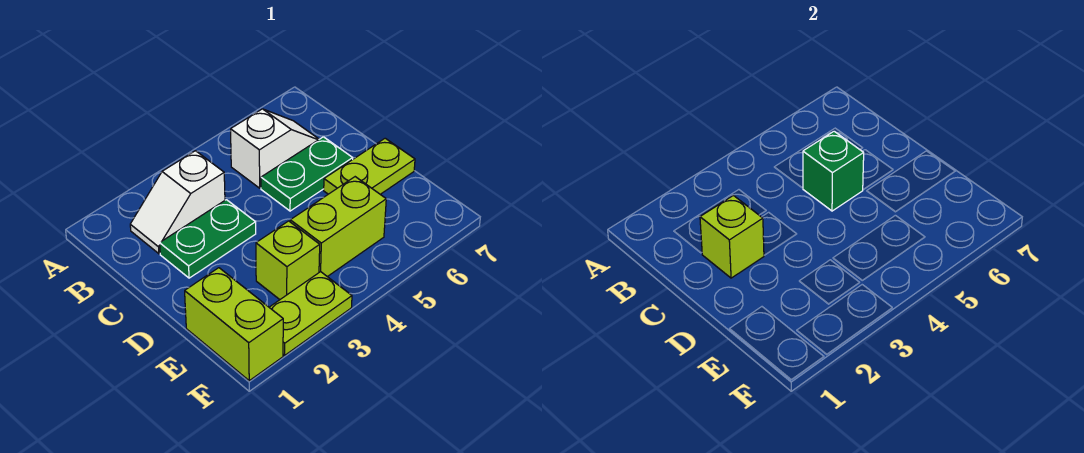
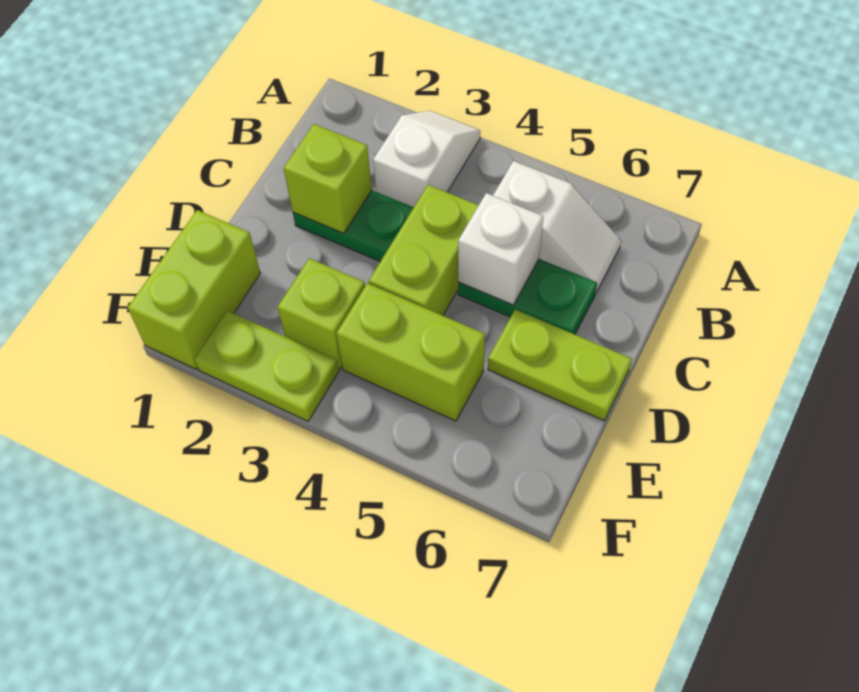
white 1x2 slope [130,151,225,254] -> white 1x2 slope turned to [373,111,480,207]
none -> lime 1x2 brick [369,185,479,316]
green 1x1 brick [803,131,864,211] -> white 1x1 brick [458,193,543,305]

